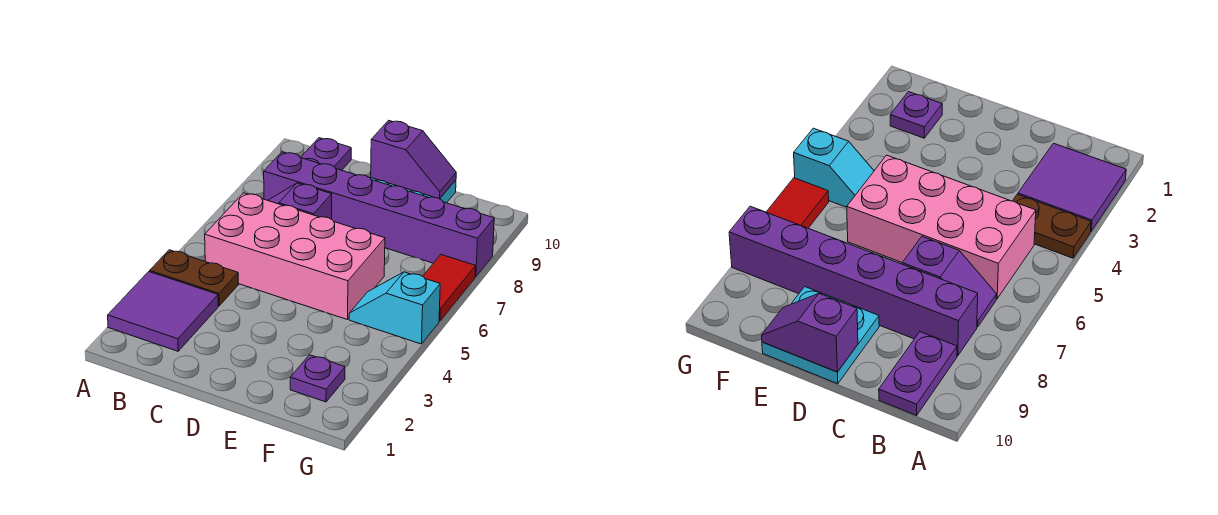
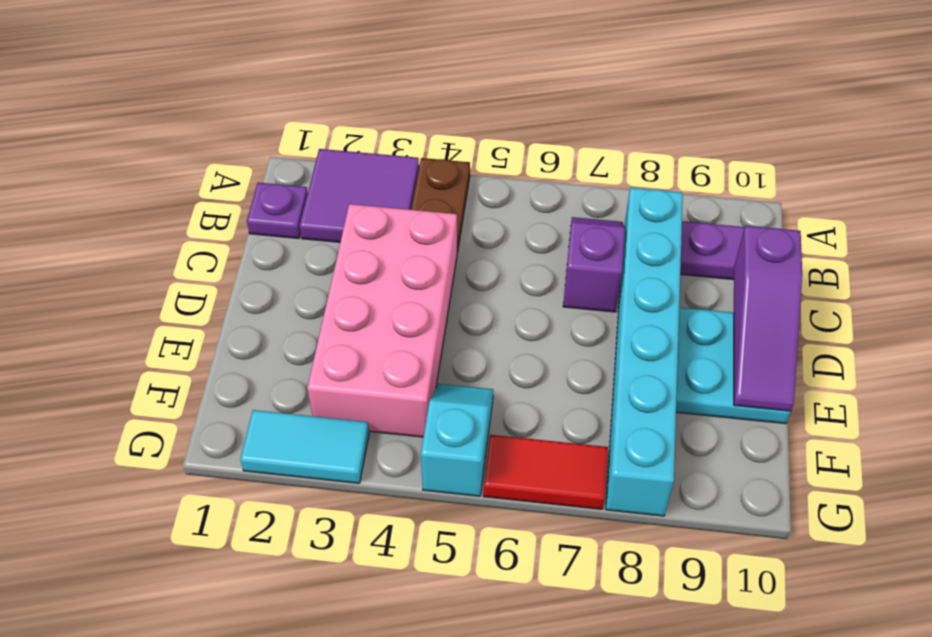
pink 2x4 brick [205,193,385,320] -> pink 2x4 brick moved to [307,204,457,437]
purple 1x6 brick [264,152,494,277] -> cyan 1x6 brick [606,188,683,516]
purple 1x2 slope [371,120,456,199] -> purple 1x3 slope [734,226,802,411]
purple 1x1 plate [290,355,345,402] -> purple 1x1 plate moved to [247,183,308,238]
none -> cyan 1x2 tile [240,410,369,483]

